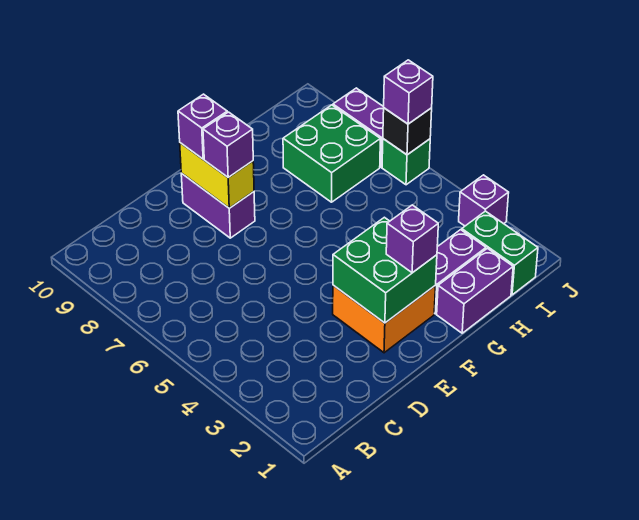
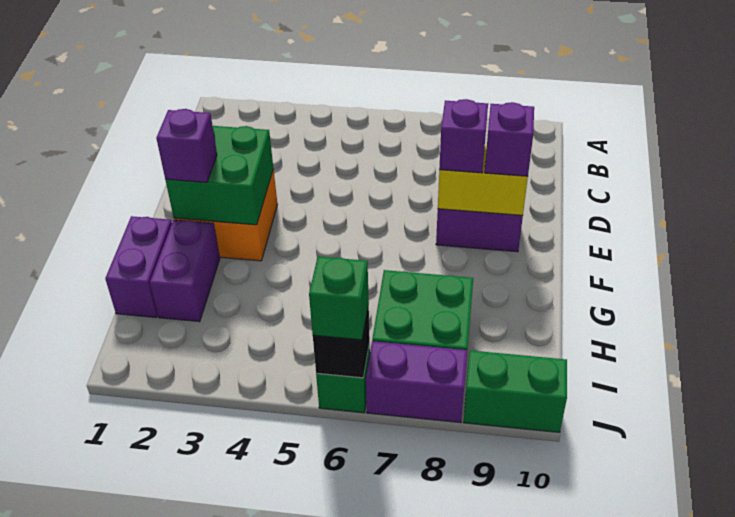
green 1x2 brick [462,211,538,295] -> green 1x2 brick moved to [464,350,567,432]
purple 1x1 brick [459,175,509,226] -> none
purple 1x1 brick [384,60,433,124] -> green 1x1 brick [309,257,369,340]

